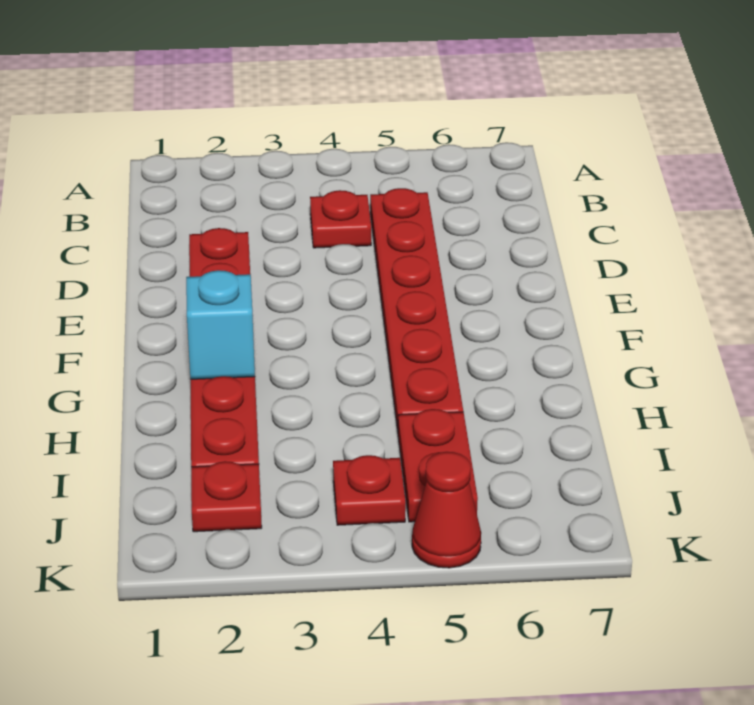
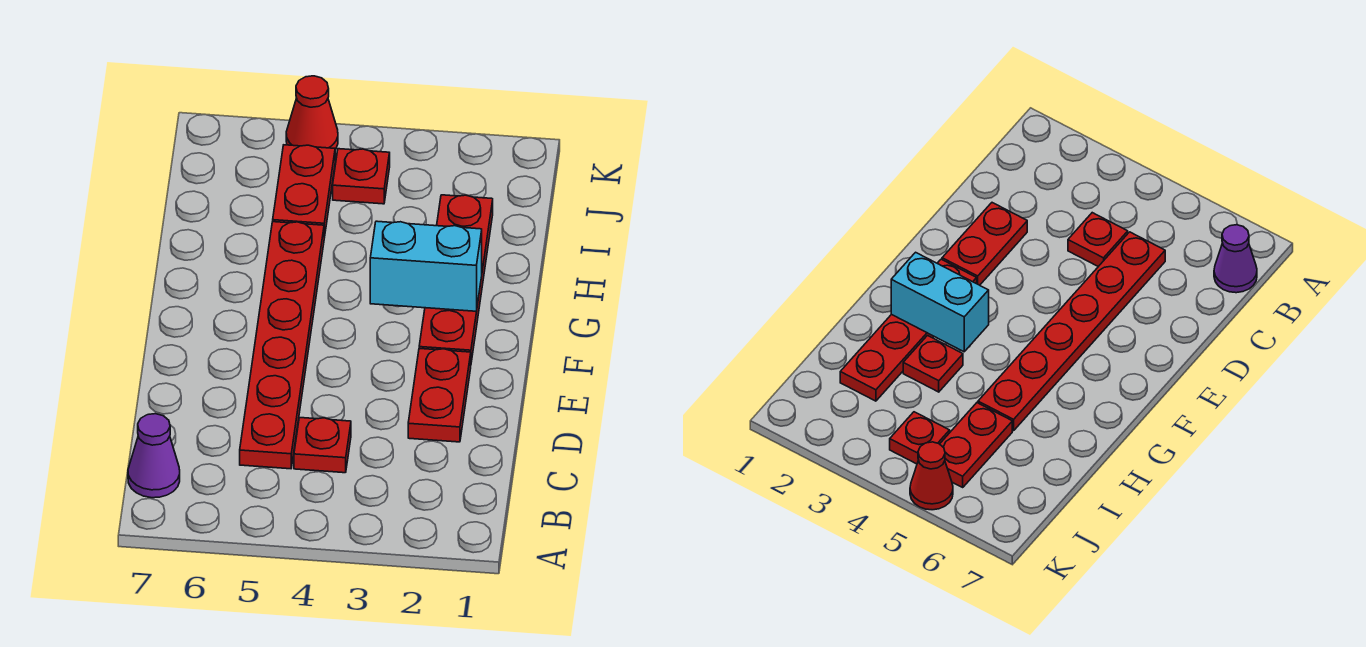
none -> purple 1x1 cone [128,414,180,498]
cyan 1x1 brick [186,270,255,379] -> cyan 1x2 brick [370,221,482,311]
red 1x1 plate [191,461,262,532] -> red 1x1 plate moved to [903,336,963,392]

